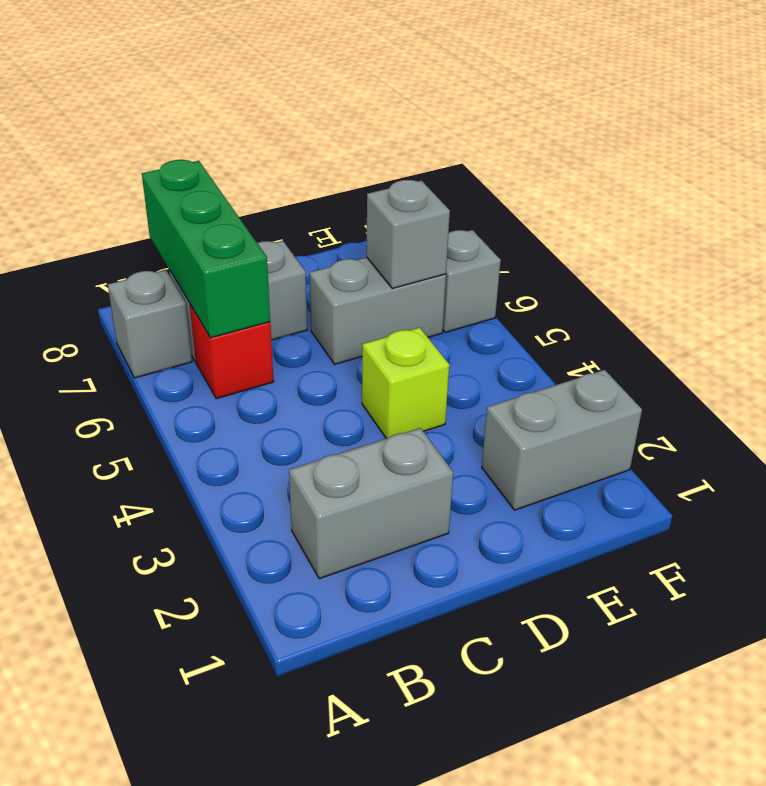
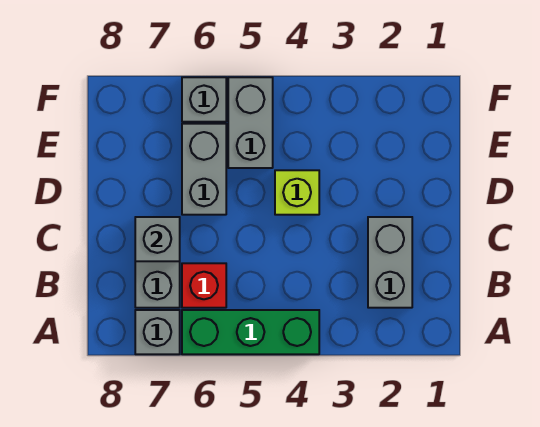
green 1x3 brick [142,160,270,338] -> green 1x3 brick moved to [182,310,319,354]
grey 1x2 brick [482,370,642,510] -> grey 1x2 brick moved to [228,77,273,168]
grey 1x1 brick [366,180,450,288] -> grey 1x1 brick moved to [135,217,180,261]

